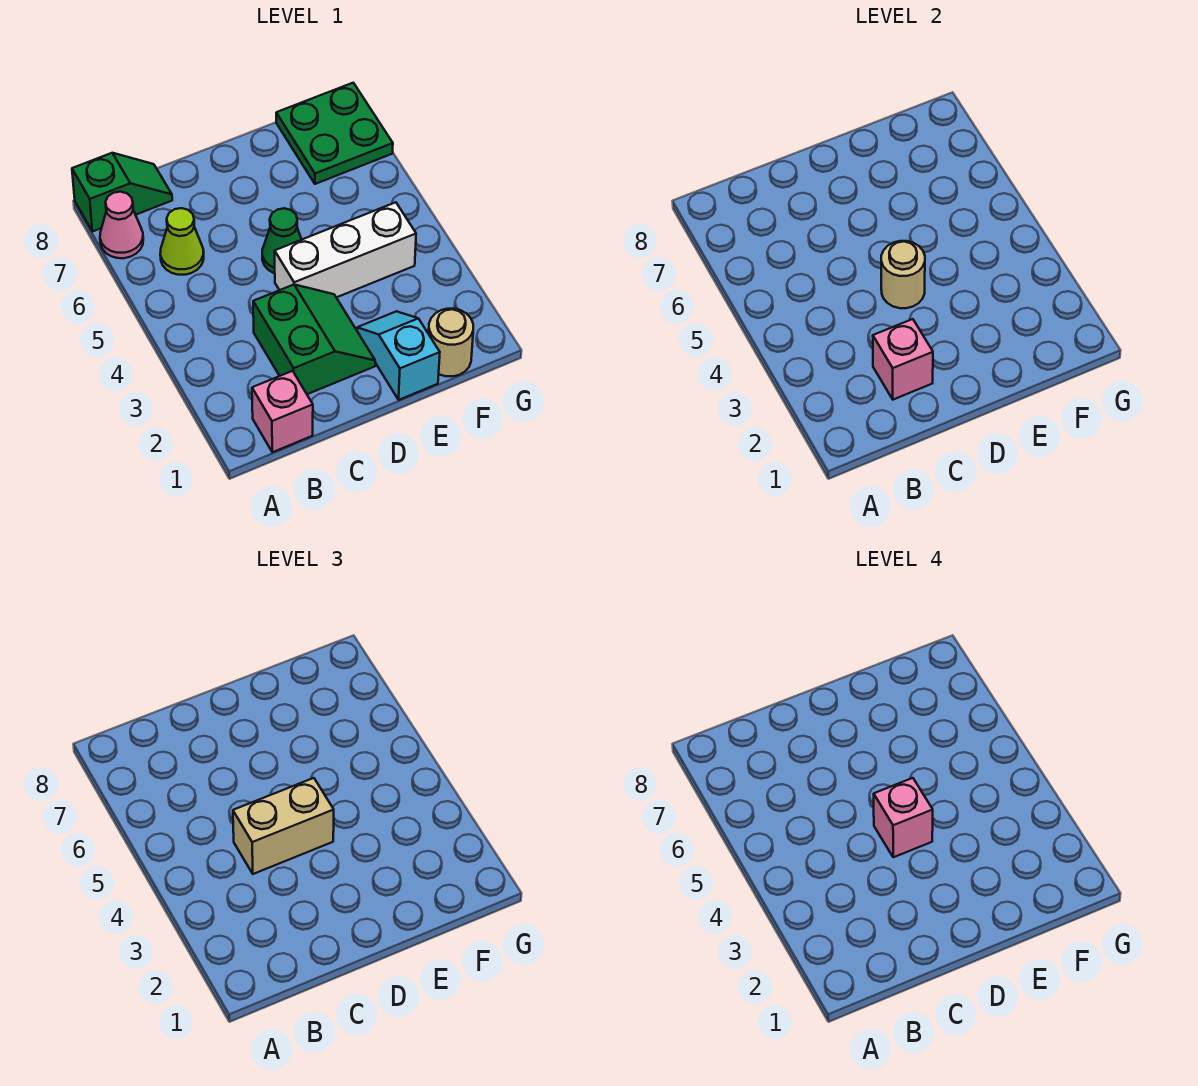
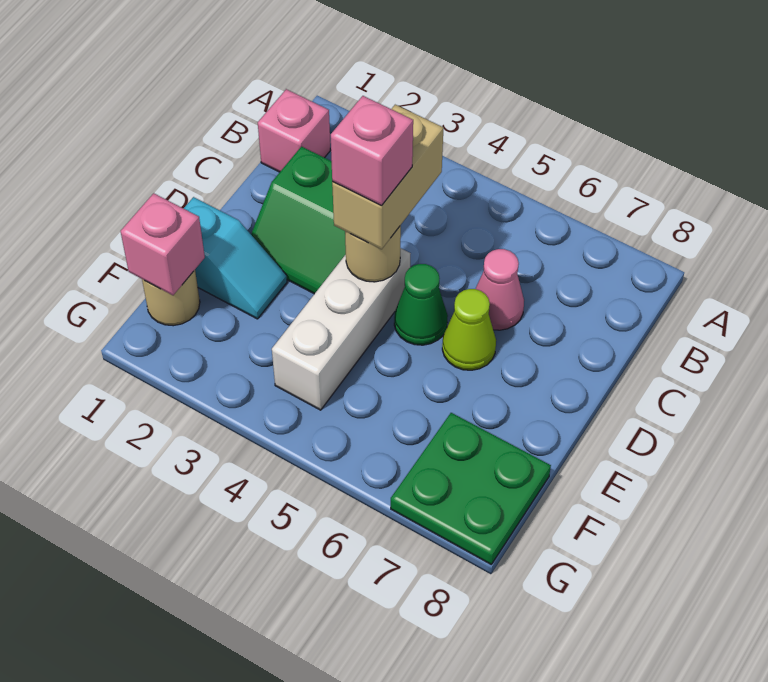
pink 1x1 cone [100,192,143,258] -> pink 1x1 cone moved to [476,249,524,330]
green 1x2 slope [72,153,172,232] -> none
lime 1x1 cone [160,208,204,275] -> lime 1x1 cone moved to [442,289,496,370]
pink 1x1 brick [873,319,933,400] -> pink 1x1 brick moved to [121,193,205,295]

